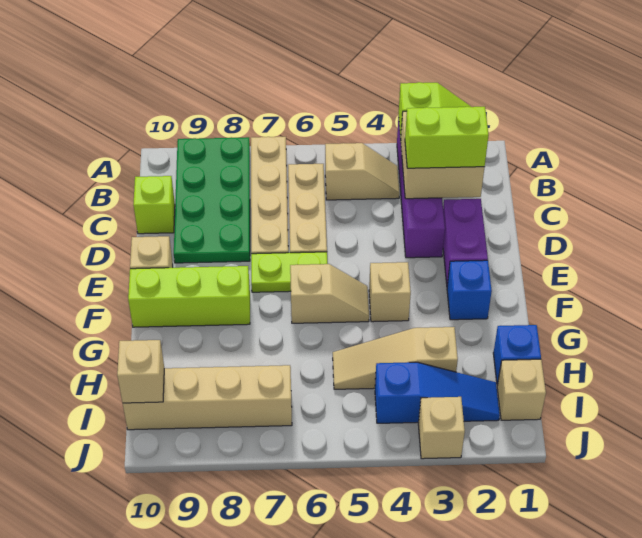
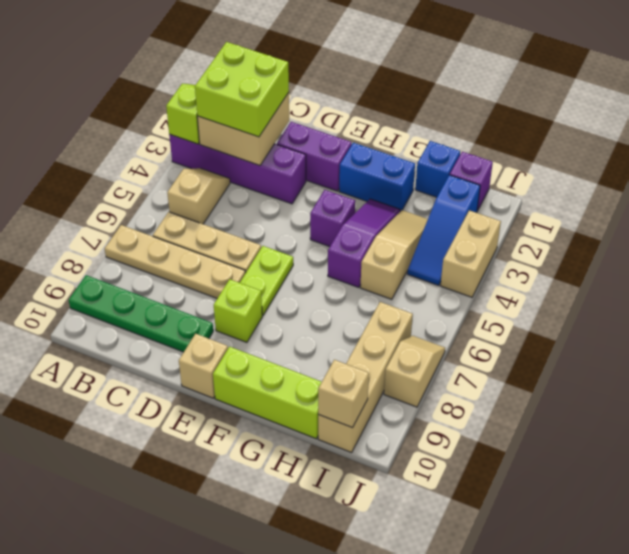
green 2x4 plate [174,137,250,263] -> green 1x4 plate [69,275,213,352]
lime 1x2 brick [405,106,489,168] -> lime 2x2 brick [195,42,289,137]
lime 1x1 brick [133,176,175,234] -> lime 1x1 brick moved to [214,279,262,342]
blue 1x1 brick [447,260,492,320] -> blue 1x2 brick [339,143,415,211]
tan 1x1 brick [369,262,411,322] -> purple 1x1 brick [310,190,355,247]
tan 1x2 slope [290,264,369,323] -> tan 1x2 slope moved to [384,336,445,407]
lime 1x3 brick [128,266,250,327] -> lime 1x3 brick turned to [213,347,321,439]
none -> purple 1x3 slope [328,199,400,287]
tan 1x3 slope [333,327,458,389] -> tan 1x3 slope turned to [360,210,428,299]
tan 1x1 brick [497,359,546,420] -> purple 1x1 brick [450,152,493,211]
blue 1x3 slope [375,362,500,423] -> blue 1x3 slope turned to [407,175,480,286]
tan 1x1 brick [418,397,465,459] -> tan 1x2 brick [440,210,501,297]

